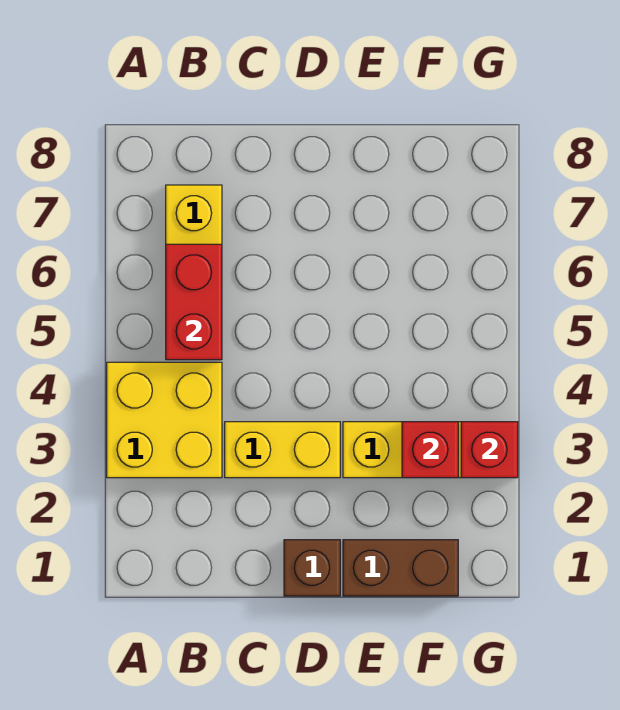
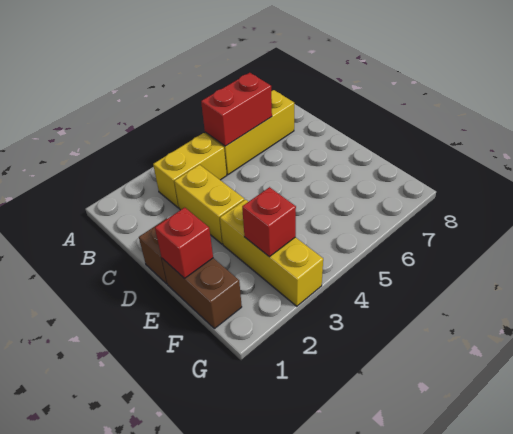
yellow 2x2 brick [107,362,222,478] -> yellow 1x2 brick [153,133,227,208]
red 1x1 brick [461,422,518,478] -> red 1x1 brick moved to [155,207,213,279]

